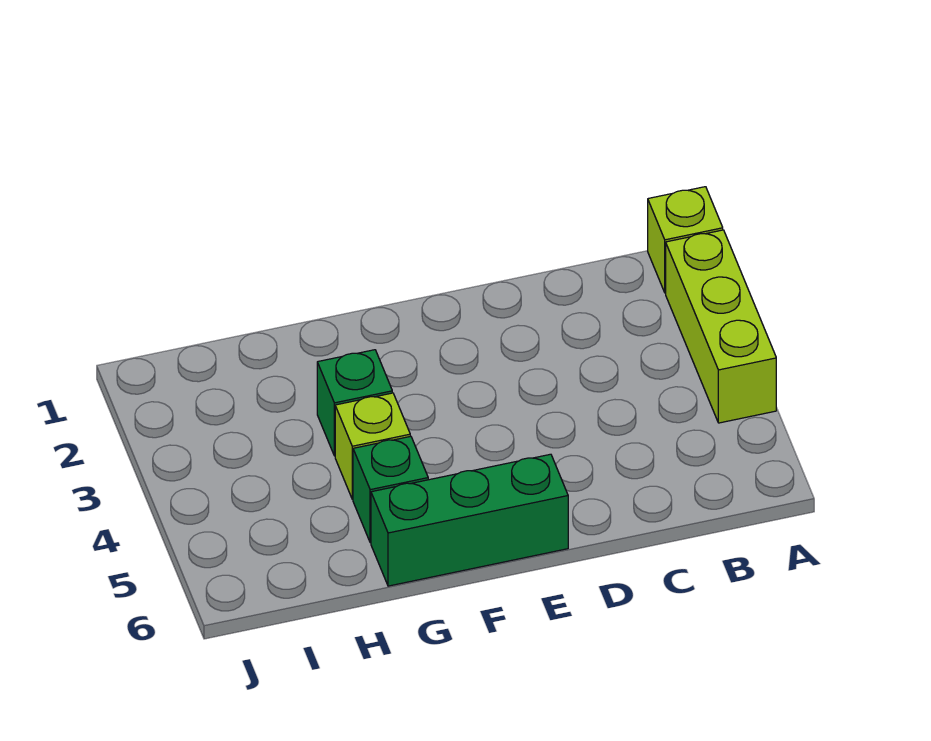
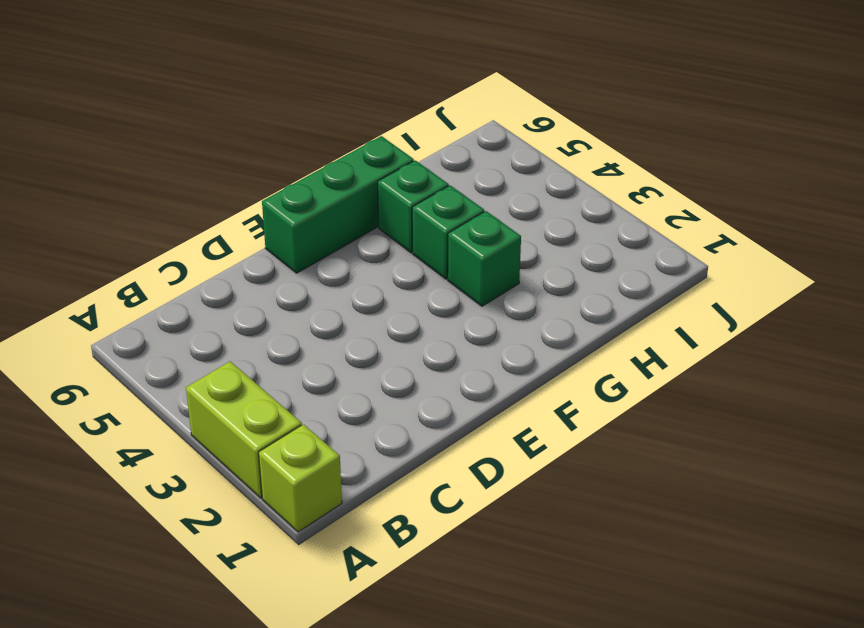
lime 1x3 brick [666,230,776,423] -> lime 1x2 brick [186,361,302,498]
lime 1x1 brick [335,393,410,499] -> green 1x1 brick [412,185,484,279]

